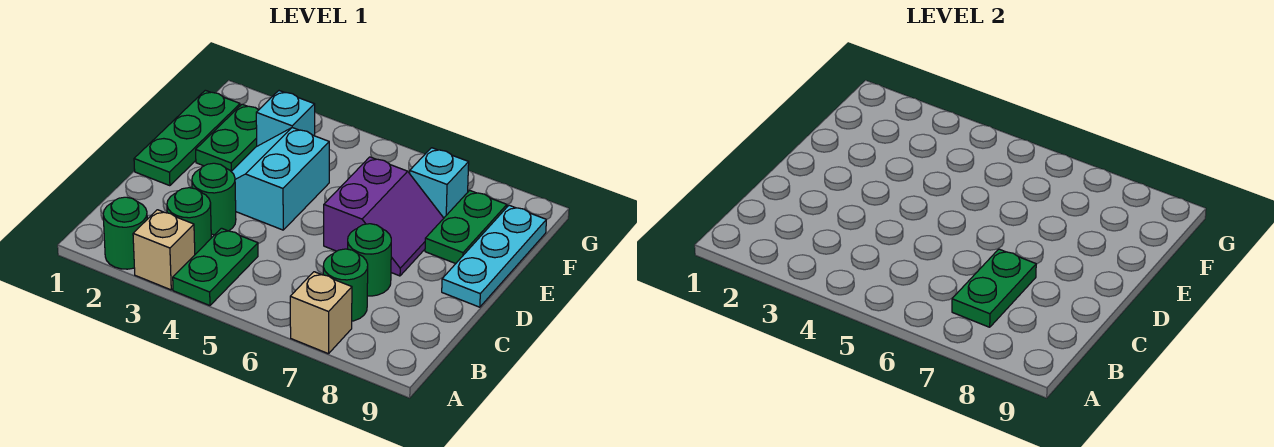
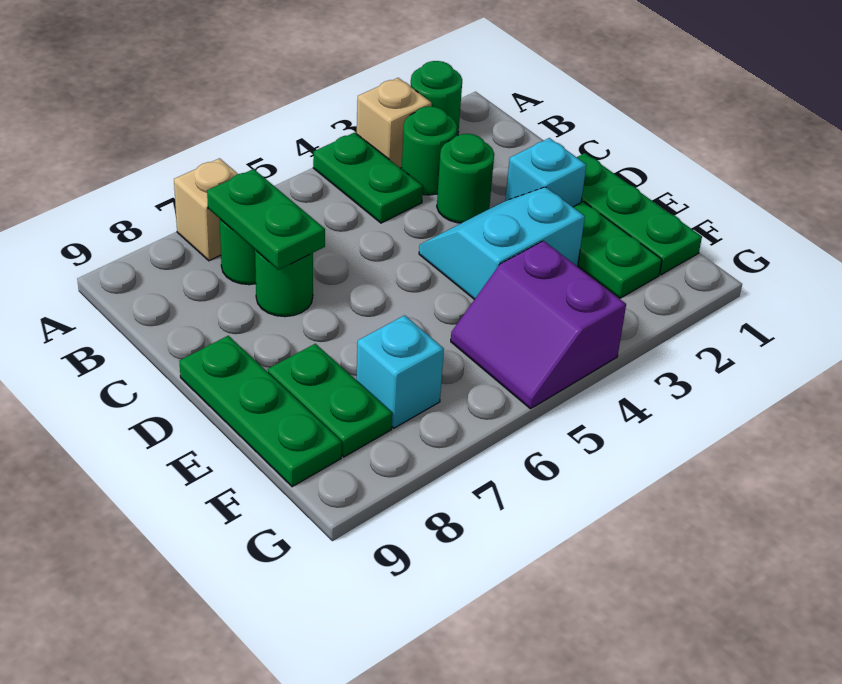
cyan 2x2 slope [231,128,329,230] -> cyan 2x2 slope turned to [419,187,585,300]
purple 2x2 slope [324,157,444,276] -> purple 2x2 slope moved to [451,241,626,409]
cyan 1x3 plate [442,205,546,307] -> green 1x3 plate [179,336,342,487]
cyan 1x1 brick [256,91,315,146] -> cyan 1x1 brick moved to [505,138,586,207]

